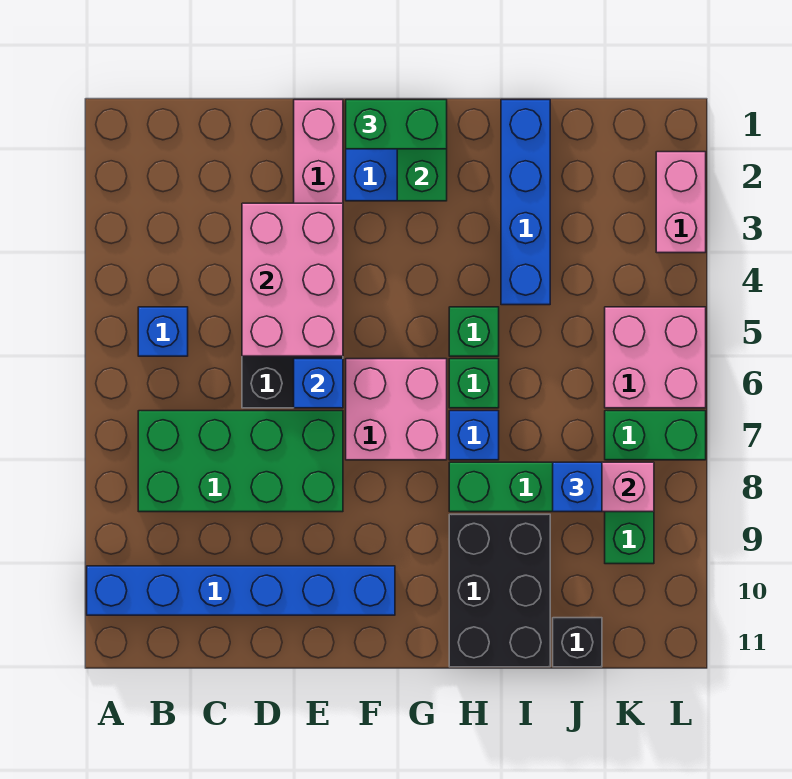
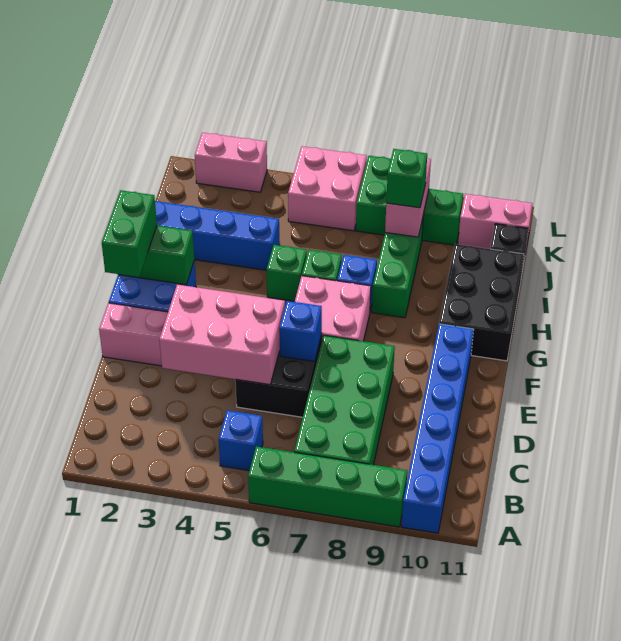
none -> green 1x4 brick [248,446,407,527]
black 2x3 brick [449,514,550,667] -> black 2x3 brick turned to [439,244,524,361]
blue 1x1 brick [553,462,602,512] -> green 1x1 brick [386,149,427,208]
none -> pink 1x2 brick [458,194,532,249]

